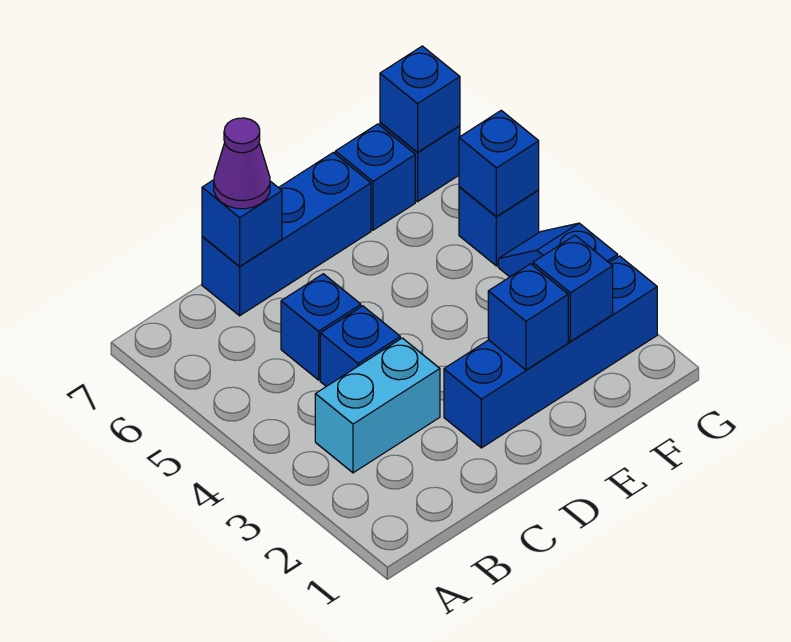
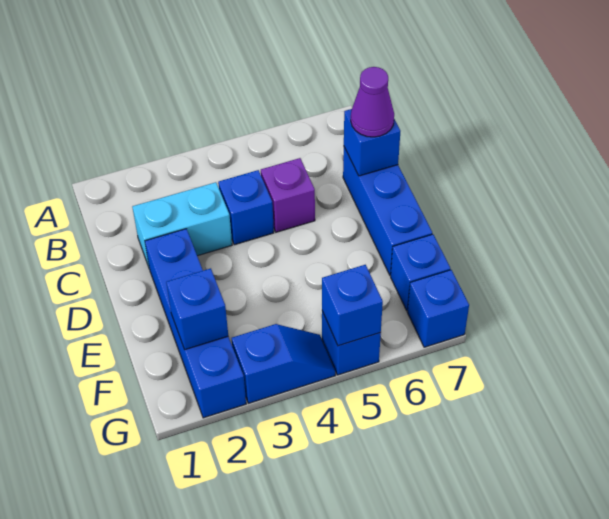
cyan 1x2 brick [315,338,440,473] -> cyan 1x2 brick turned to [132,182,232,269]
blue 1x1 brick [281,274,361,380] -> purple 1x1 brick [261,158,315,232]
blue 1x1 brick [488,264,568,370] -> none
blue 1x1 brick [380,46,460,152] -> none

